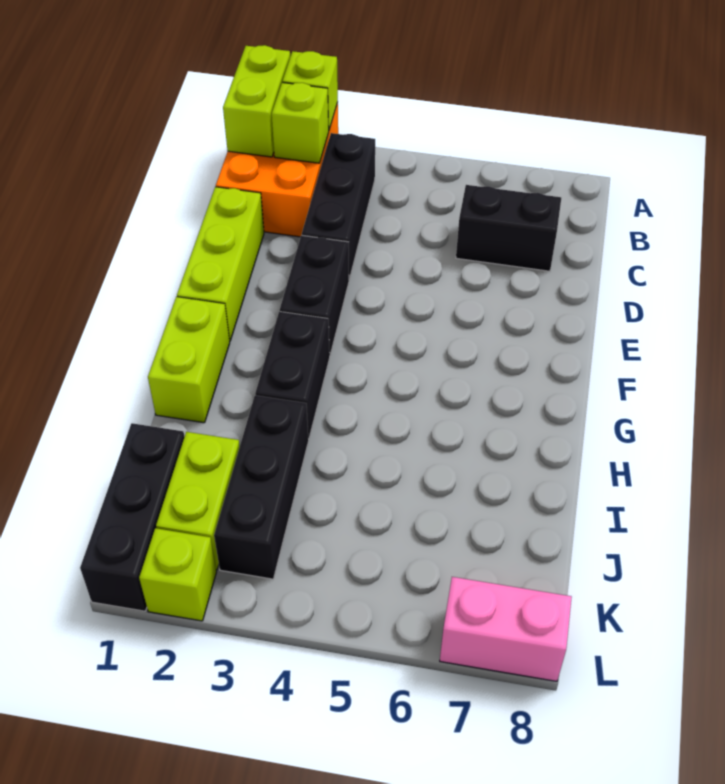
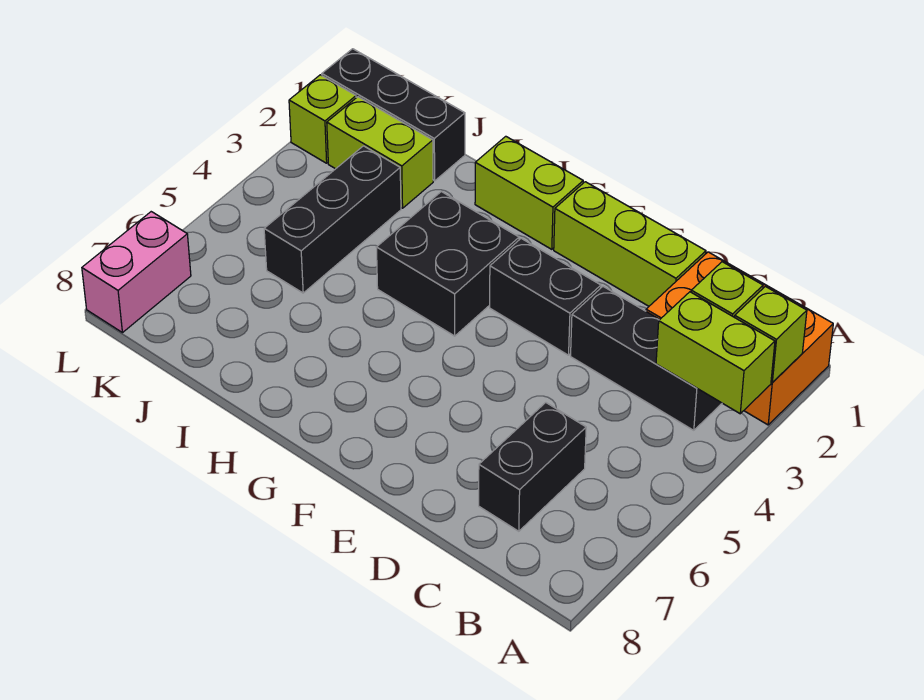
lime 1x2 brick [223,45,290,157] -> lime 1x2 brick moved to [656,292,775,414]
black 1x2 brick [255,312,330,439] -> black 2x2 brick [376,192,519,336]
black 1x3 brick [214,395,309,579] -> black 1x3 brick turned to [264,146,401,293]

